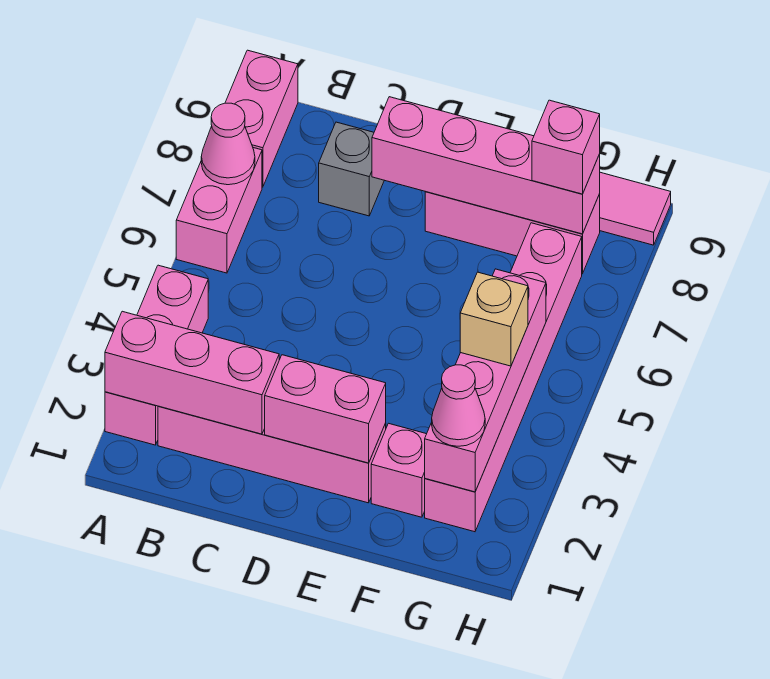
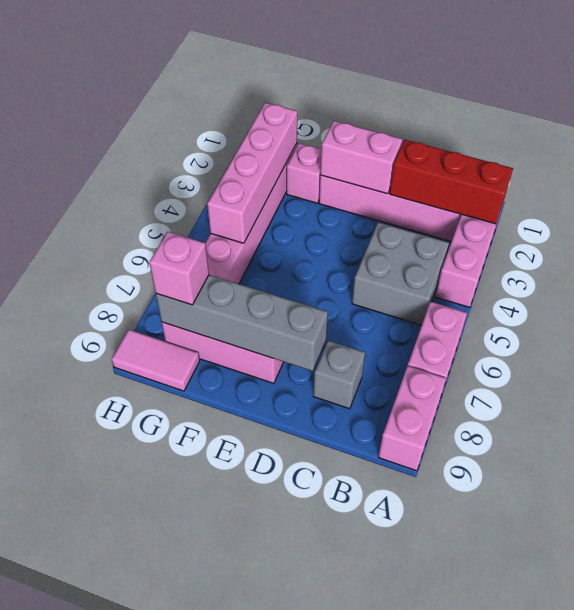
pink 1x3 brick [105,311,279,434] -> red 1x3 brick [390,140,513,224]
pink 1x1 cone [201,103,255,185] -> none
none -> grey 2x2 brick [352,222,449,325]
pink 1x4 brick [372,97,600,234] -> grey 1x4 brick [156,275,328,371]
pink 1x1 cone [432,365,485,446] -> none
tan 1x1 brick [460,272,528,366] -> none

